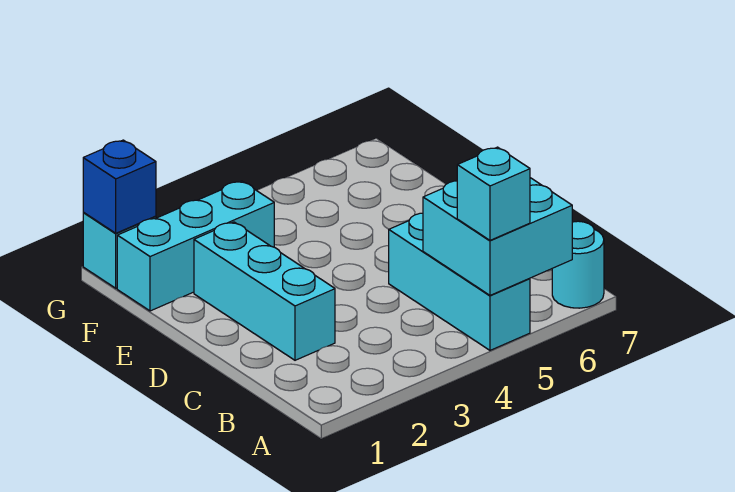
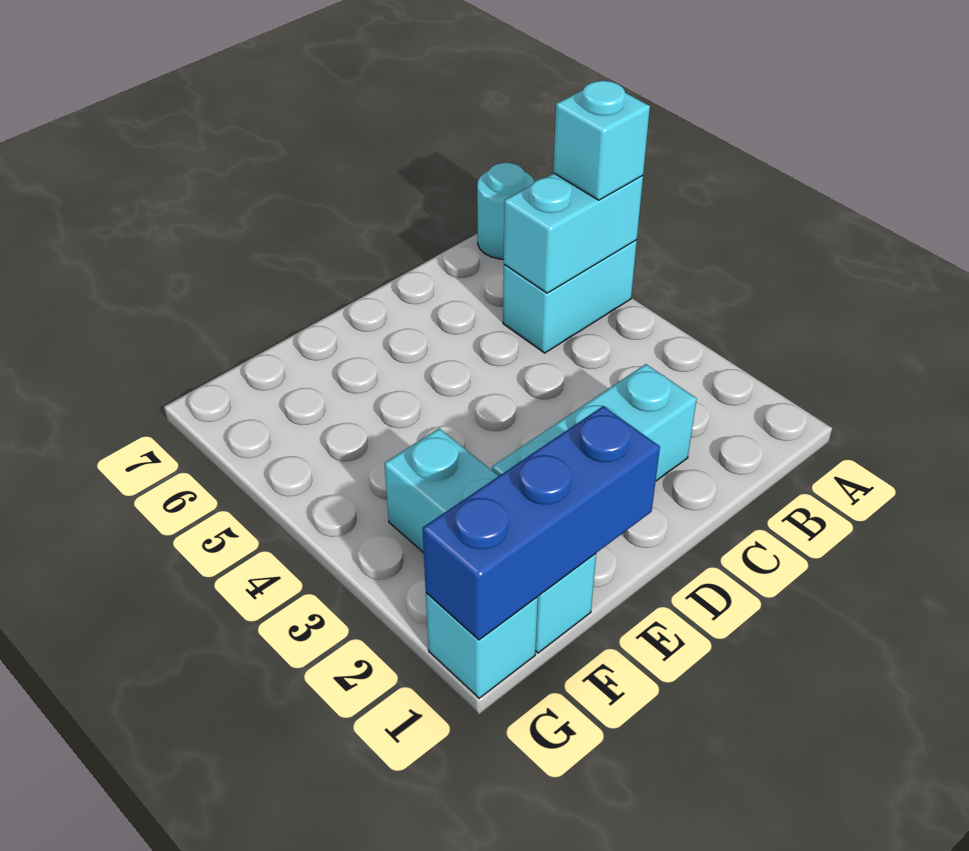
cyan 1x3 brick [389,213,530,350] -> cyan 1x2 brick [503,240,637,353]
cyan 2x2 brick [423,178,572,295] -> cyan 1x2 brick [504,173,643,293]
blue 1x1 brick [83,140,156,233] -> blue 1x3 brick [423,406,660,640]

